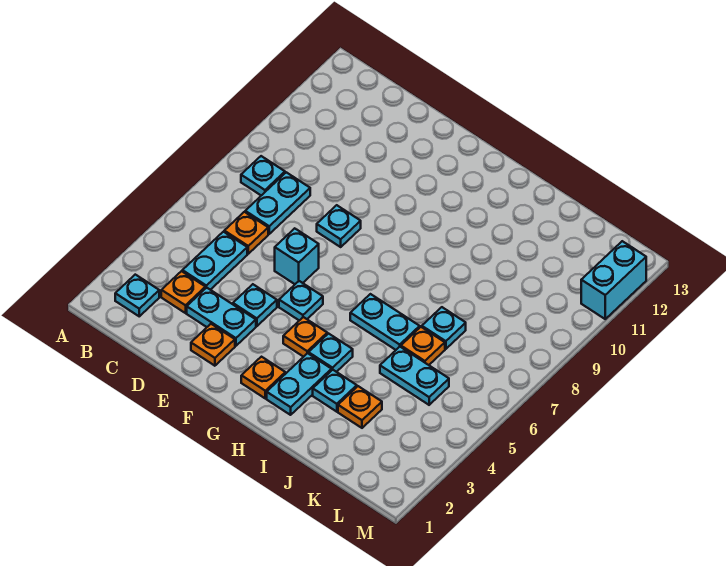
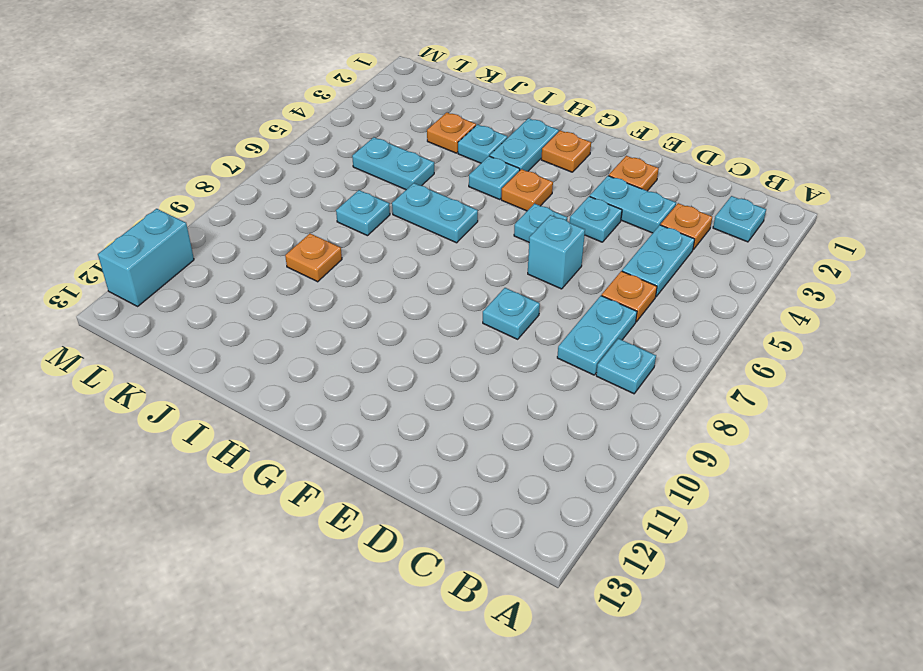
orange 1x1 plate [401,327,445,365] -> orange 1x1 plate moved to [285,234,342,282]

